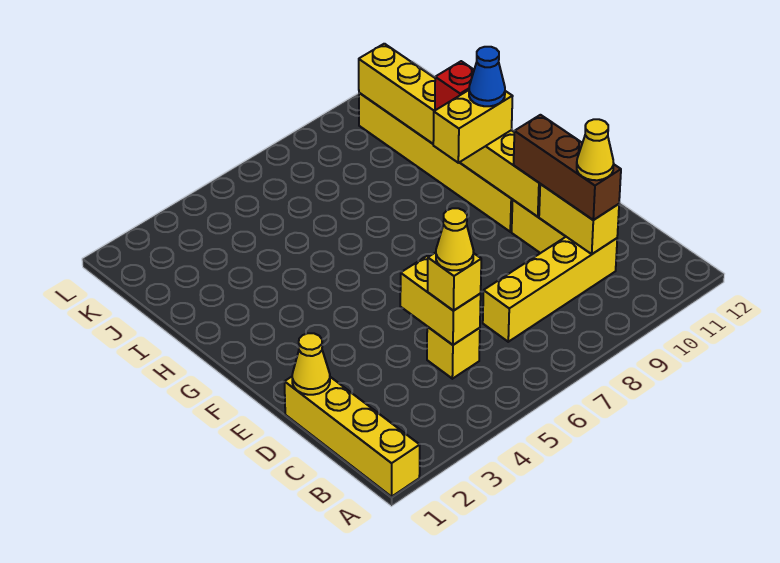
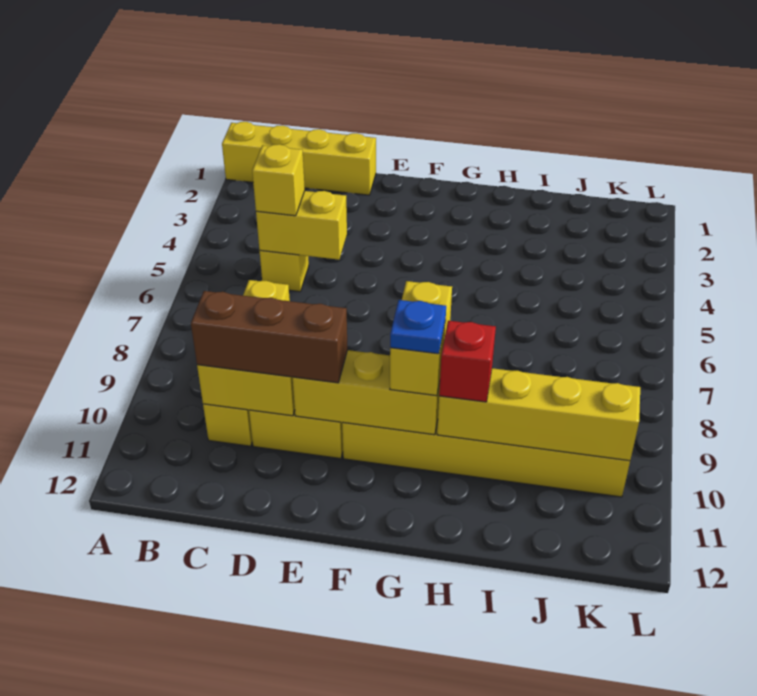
yellow 1x1 cone [436,208,474,270] -> none
yellow 1x1 cone [577,119,614,180] -> none
yellow 1x1 cone [292,333,330,395] -> none
blue 1x1 cone [469,47,505,106] -> blue 1x1 plate [390,300,446,354]

